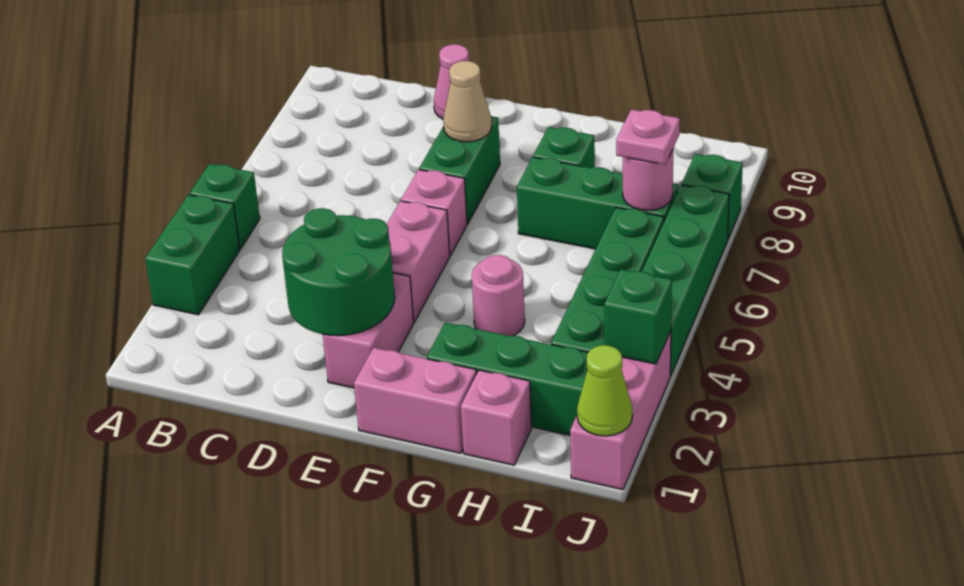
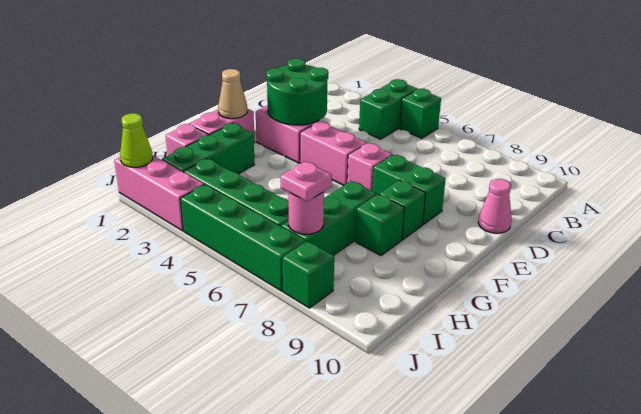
green 1x2 brick [145,195,240,315] -> green 1x2 brick turned to [359,79,417,139]
tan 1x1 cone [443,61,492,142] -> tan 1x1 cone moved to [218,69,247,119]
pink 1x1 round brick [472,255,525,336] -> none
green 1x1 brick [604,269,672,364] -> green 1x1 brick moved to [379,180,425,240]

